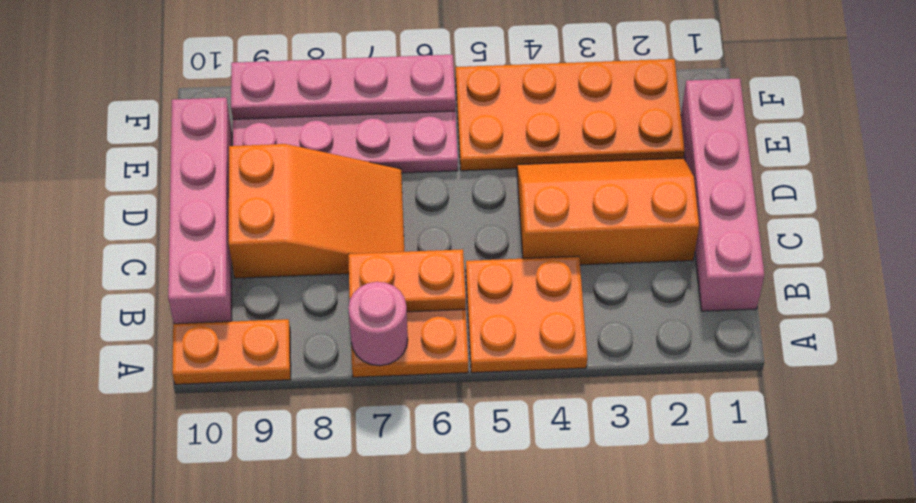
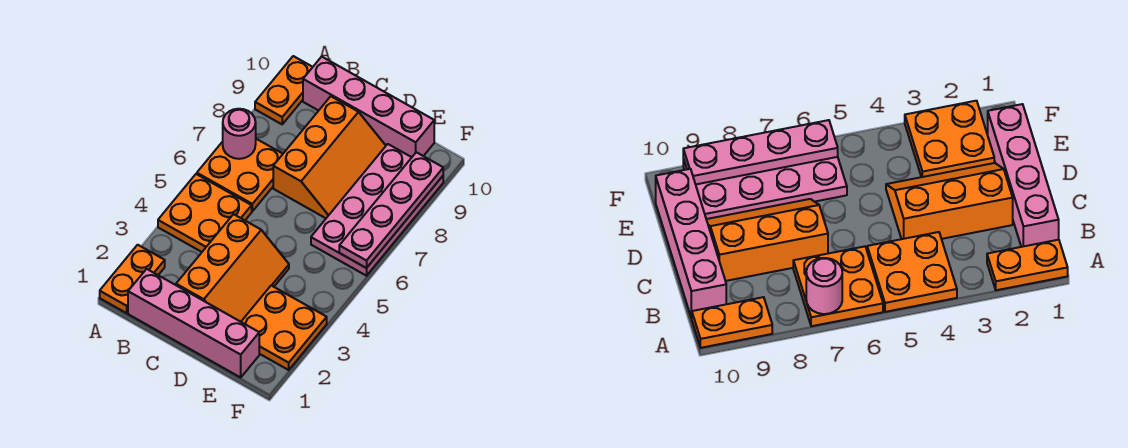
orange 1x2 plate [348,249,466,312] -> orange 1x2 plate moved to [100,245,165,313]
orange 2x3 slope [229,144,404,278] -> orange 2x3 slope turned to [273,96,386,218]
orange 2x4 plate [456,59,685,171] -> orange 2x2 plate [241,286,327,370]

